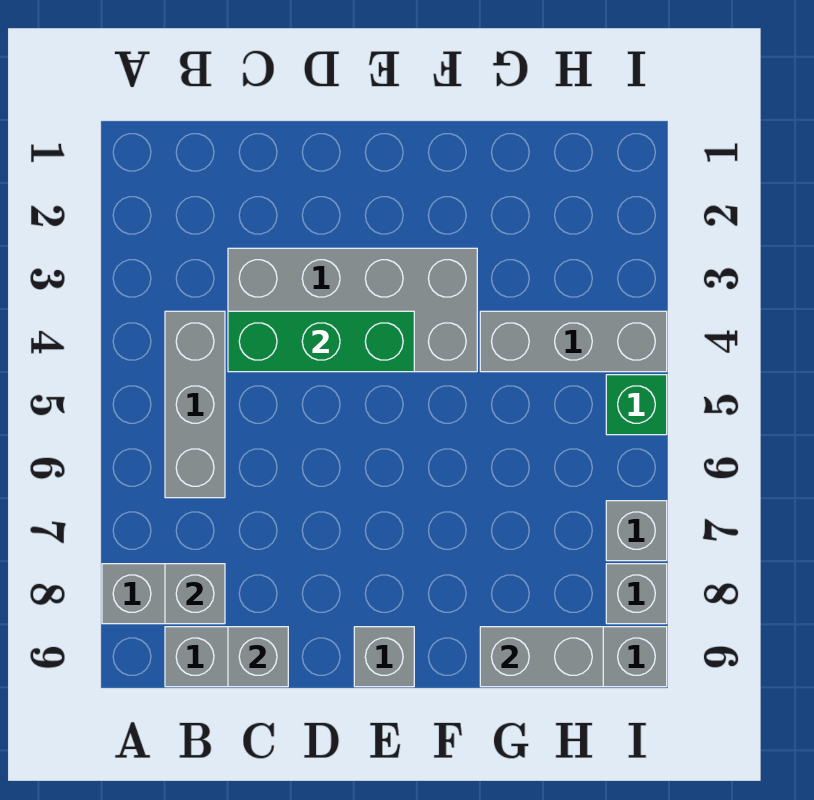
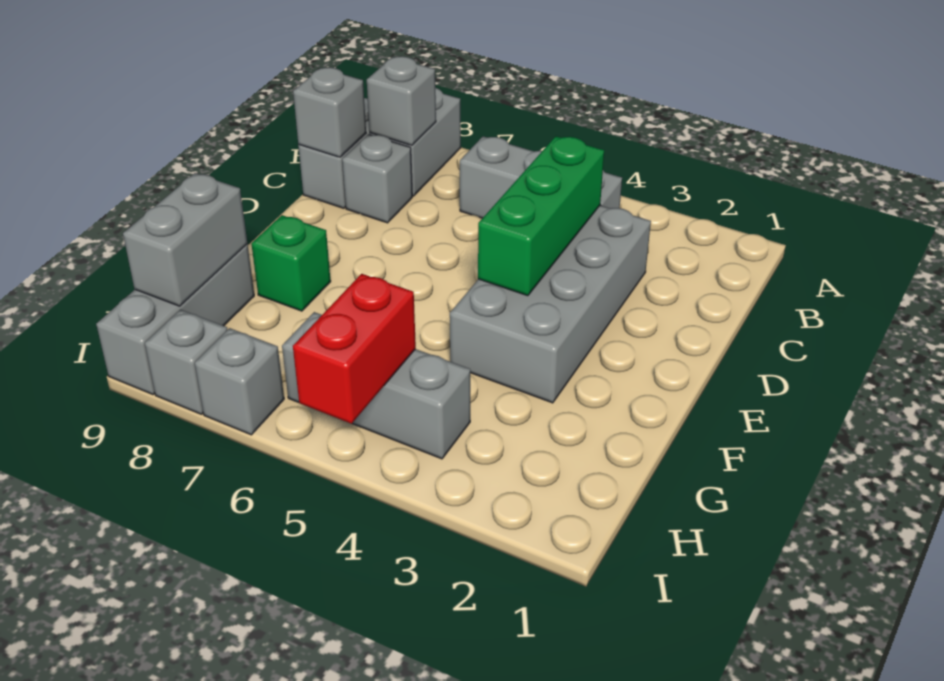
grey 1x1 brick [354,627,414,687] -> grey 1x1 brick moved to [342,135,412,223]
grey 1x3 brick [480,311,667,372] -> grey 1x3 brick turned to [282,312,470,459]
none -> red 1x2 brick [293,274,416,424]
green 1x1 brick [606,375,667,435] -> green 1x1 brick moved to [251,215,331,311]

